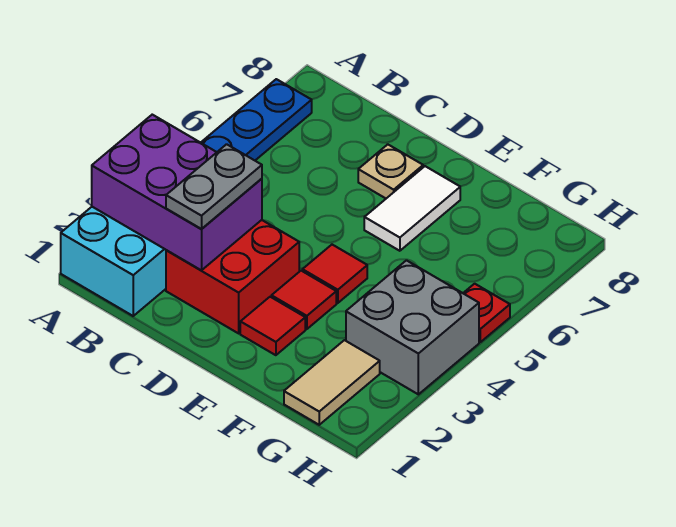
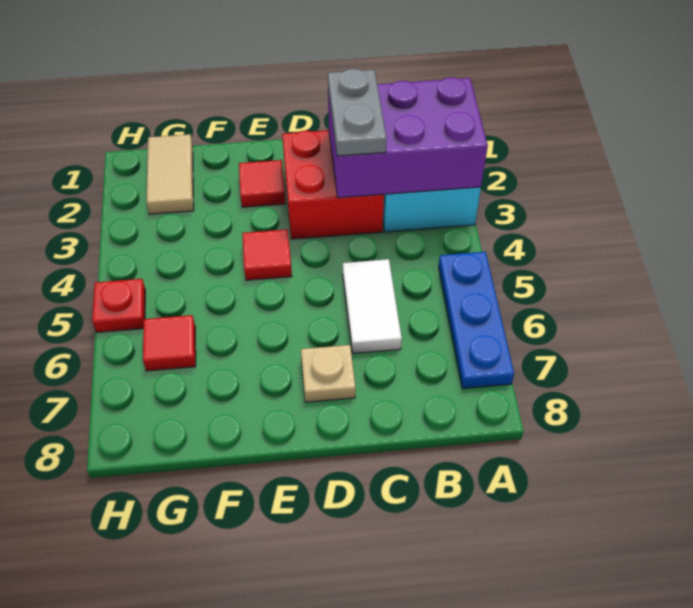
red 1x1 tile [271,271,336,329] -> red 1x1 tile moved to [143,315,196,371]
white 1x2 tile [364,166,460,251] -> white 1x2 tile moved to [343,259,402,353]
grey 2x2 brick [346,260,479,394] -> none

